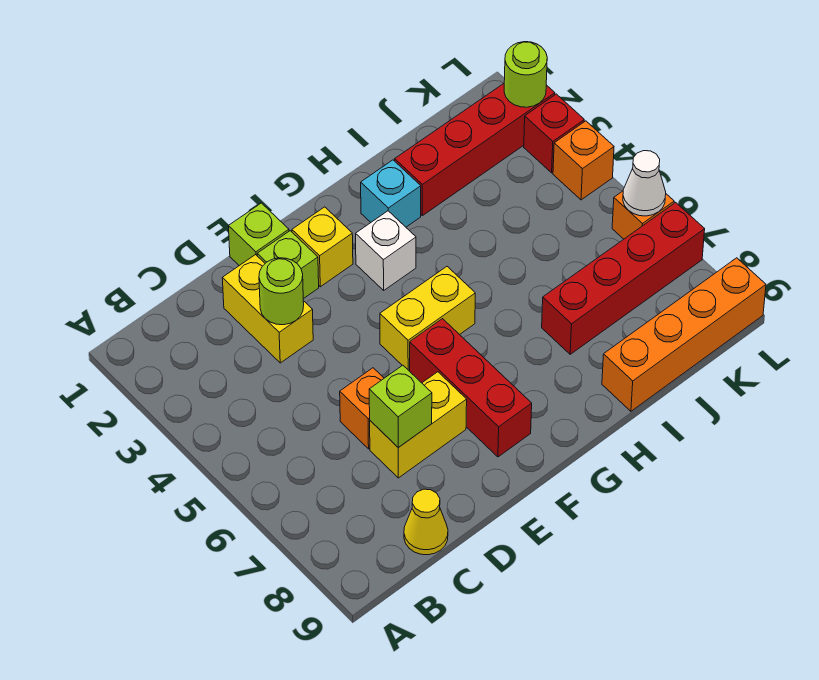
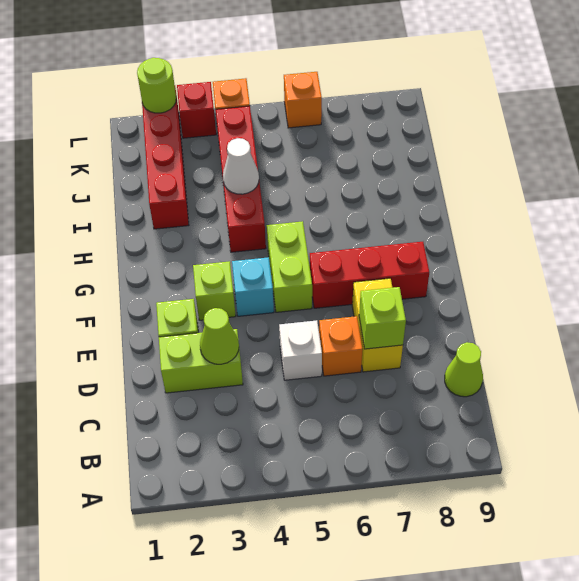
yellow 1x1 cone [404,489,448,555] -> lime 1x1 cone [445,342,483,397]
yellow 1x2 brick [222,255,313,363] -> lime 1x2 brick [159,329,243,393]
lime 1x1 round brick [259,258,304,325] -> lime 1x1 cone [200,308,239,364]
lime 1x1 brick [228,203,289,266] -> lime 1x1 brick moved to [193,261,236,320]
yellow 1x1 brick [292,207,353,287] -> none
yellow 1x2 brick [380,267,475,370] -> lime 1x2 brick [267,221,312,312]
white 1x1 brick [356,211,416,290] -> white 1x1 brick moved to [279,320,322,380]
cyan 1x1 brick [361,160,421,227] -> cyan 1x1 brick moved to [232,257,274,316]
red 1x4 brick [542,203,705,354] -> red 1x4 brick moved to [216,106,266,252]
orange 1x4 brick [602,258,766,411] -> none
white 1x1 cone [623,151,666,216] -> white 1x1 cone moved to [223,138,259,194]

